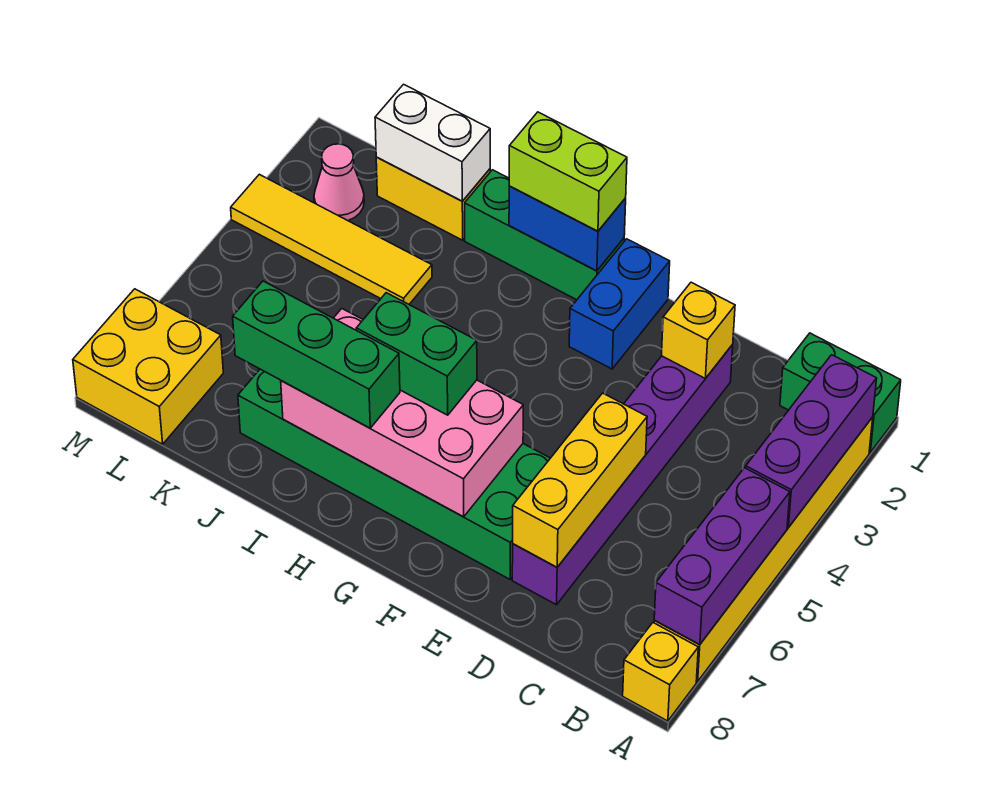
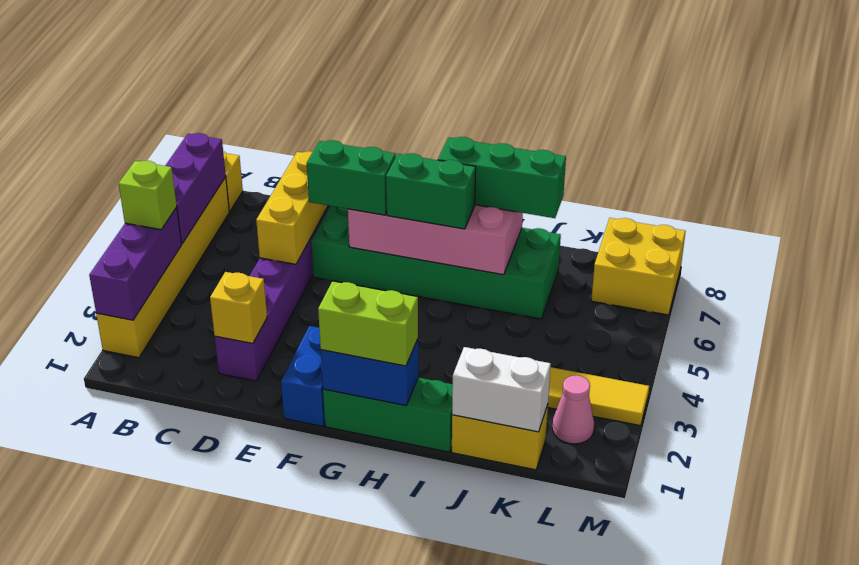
green 1x2 brick [780,333,901,452] -> green 1x2 brick moved to [307,140,396,215]
none -> lime 1x1 brick [119,161,177,230]

